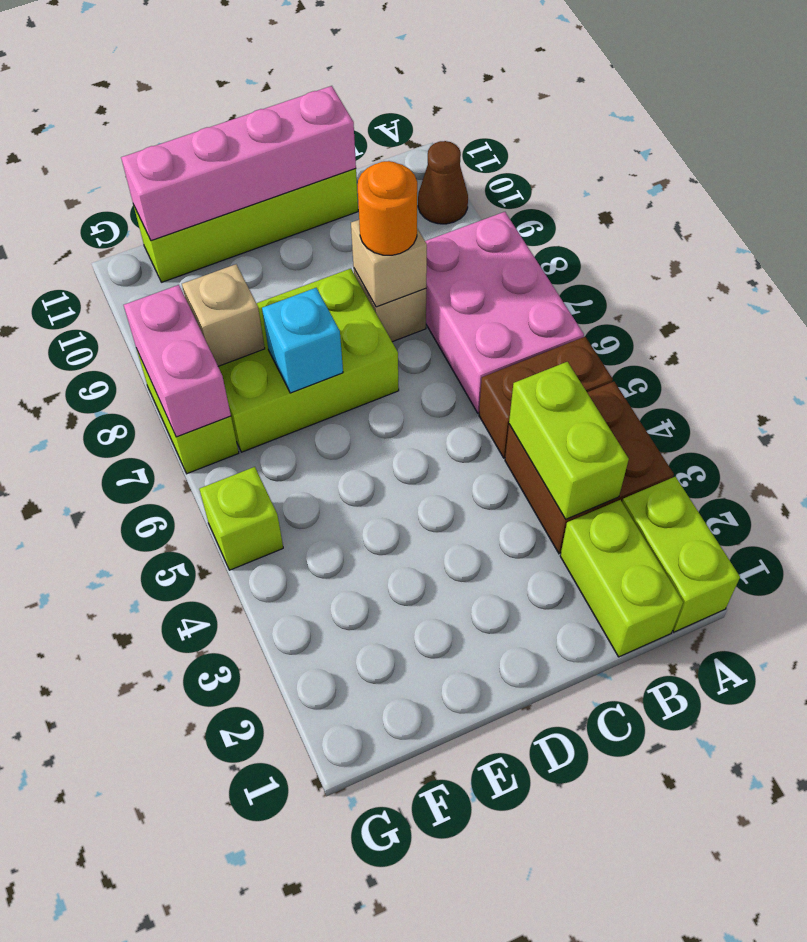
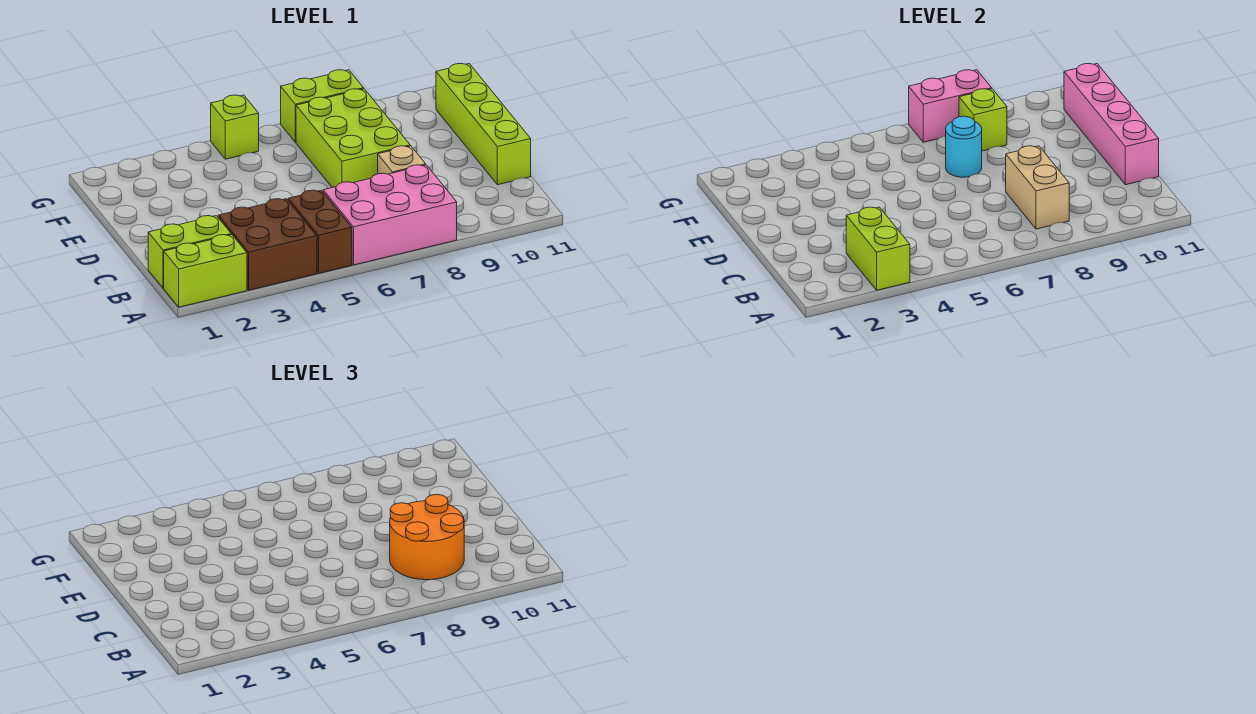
brown 1x1 cone [418,141,468,224] -> none
lime 1x2 brick [509,362,629,519] -> lime 1x2 brick turned to [846,207,910,290]
tan 1x1 brick [351,220,427,307] -> tan 1x2 brick [1006,146,1069,229]
orange 1x1 round brick [358,161,417,255] -> orange 2x2 round brick [390,494,464,580]
cyan 1x1 brick [262,288,343,393] -> cyan 1x1 round brick [946,116,982,177]
tan 1x1 brick [182,264,265,366] -> lime 1x1 brick [959,89,1007,151]

